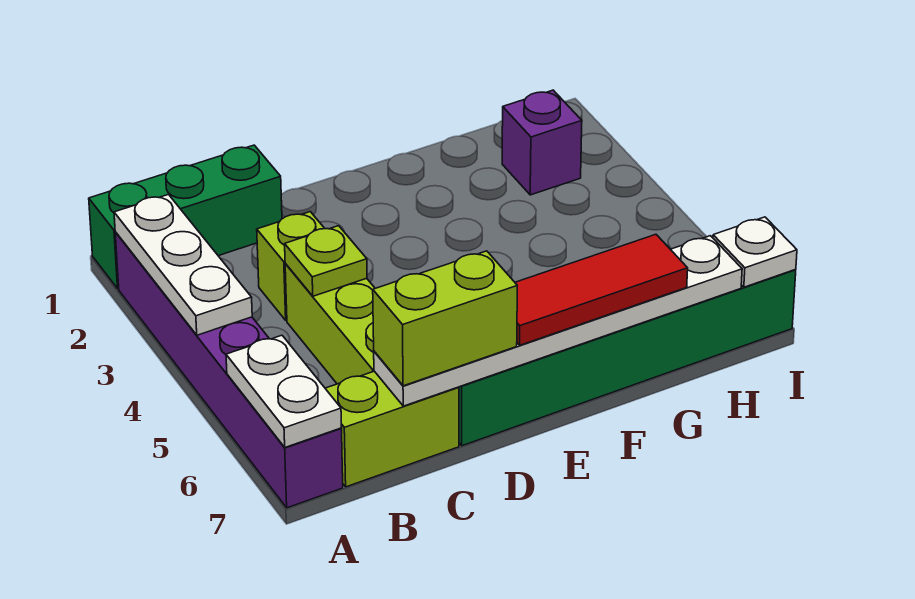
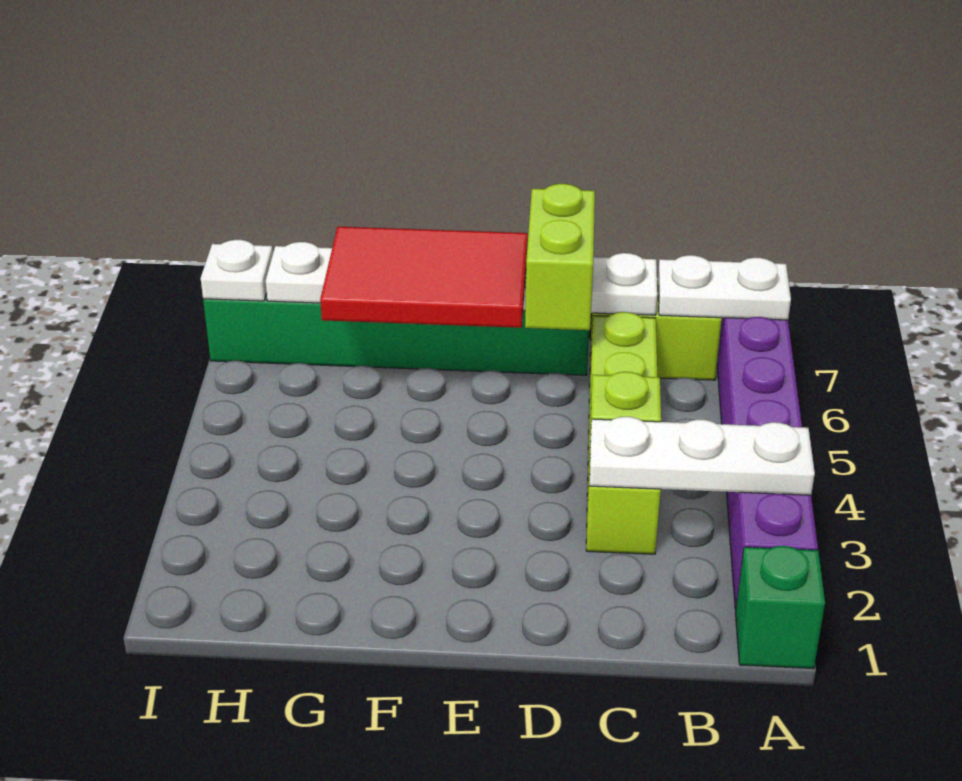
green 1x3 brick [89,145,282,289] -> green 1x1 brick [736,546,825,669]
white 1x3 plate [114,195,252,335] -> white 1x3 plate turned to [590,417,815,495]
white 1x2 plate [226,335,342,447] -> white 1x2 plate turned to [658,255,791,320]
lime 1x2 brick [373,251,517,386] -> lime 1x2 brick turned to [525,184,595,330]
red 1x3 tile [515,234,688,345] -> red 2x3 tile [320,227,528,328]
purple 1x1 brick [502,90,582,195] -> none

